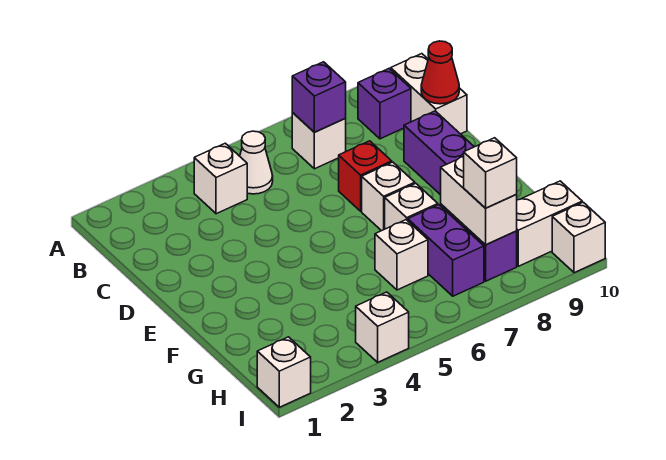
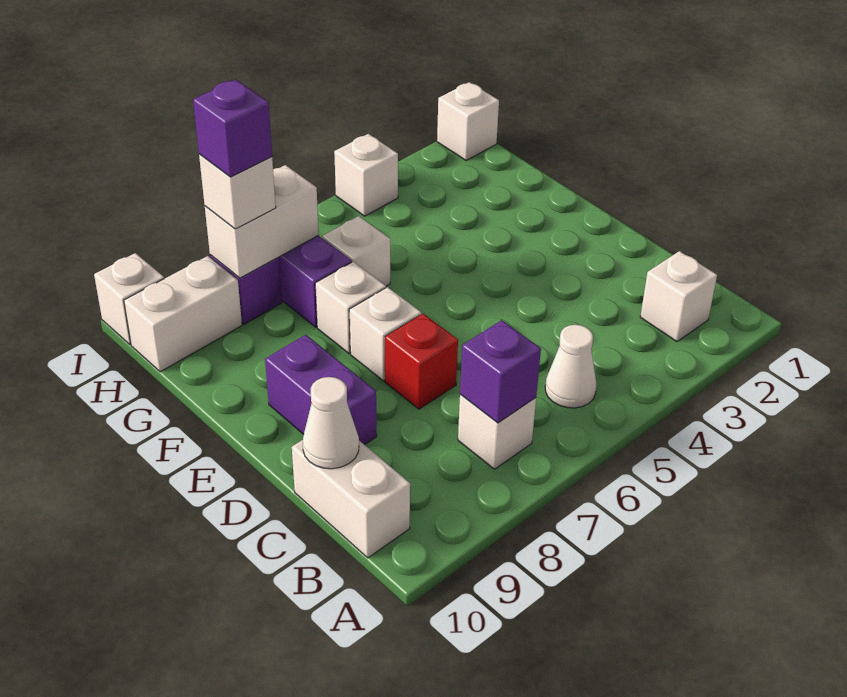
white 1x1 brick [194,143,247,214] -> white 1x1 brick moved to [640,251,717,342]
purple 1x1 brick [358,69,411,139] -> purple 1x1 brick moved to [193,80,272,177]
red 1x1 cone [421,41,459,104] -> white 1x1 cone [303,377,359,469]
white 1x2 brick [441,157,517,245] -> white 1x2 brick turned to [205,165,319,278]

